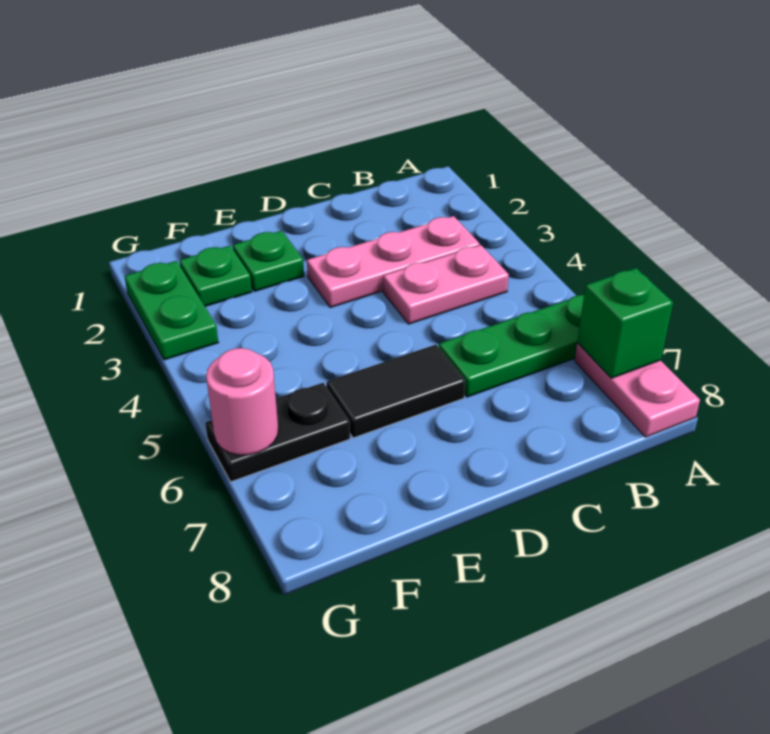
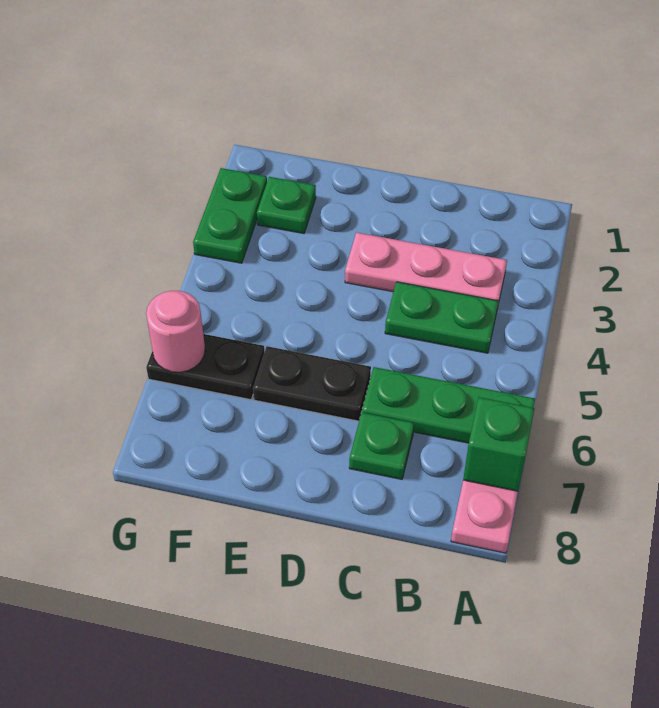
pink 1x2 plate [383,245,509,324] -> green 1x2 plate [385,282,498,353]
black 1x2 tile [326,345,465,438] -> black 1x2 plate [253,346,371,421]
green 1x1 plate [233,231,304,291] -> green 1x1 plate moved to [349,412,414,479]

